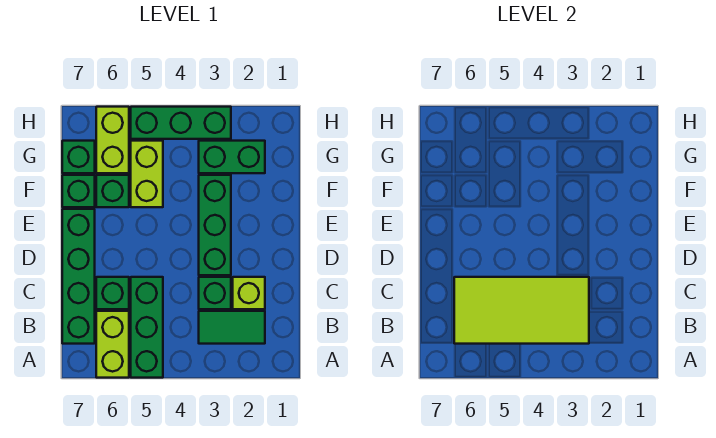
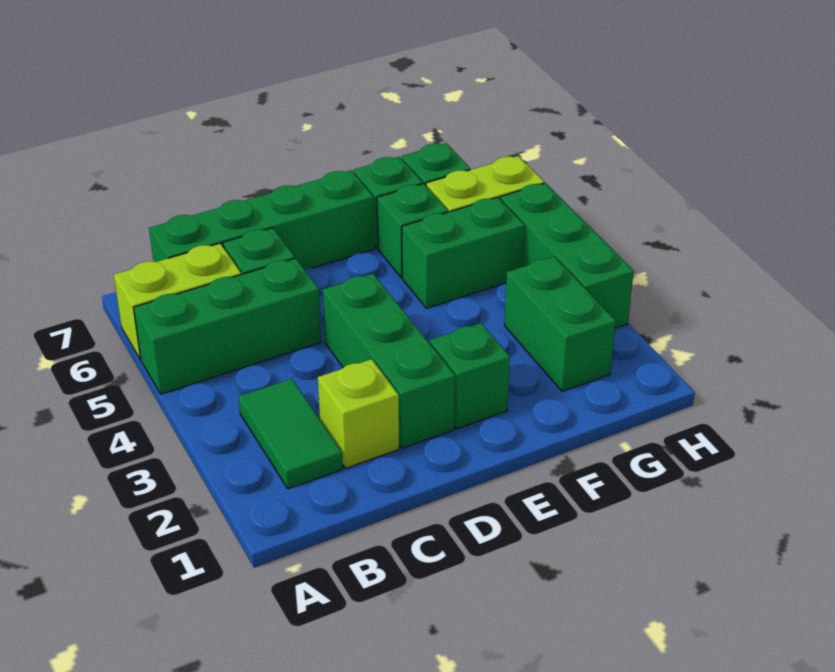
lime 2x4 tile [454,277,589,344] -> none
green 1x1 brick [199,277,231,309] -> green 1x1 brick moved to [430,323,510,429]
green 1x3 brick [199,175,231,275] -> green 1x3 brick turned to [323,274,455,448]
lime 1x2 brick [131,141,163,207] -> green 1x2 brick [402,197,524,308]

